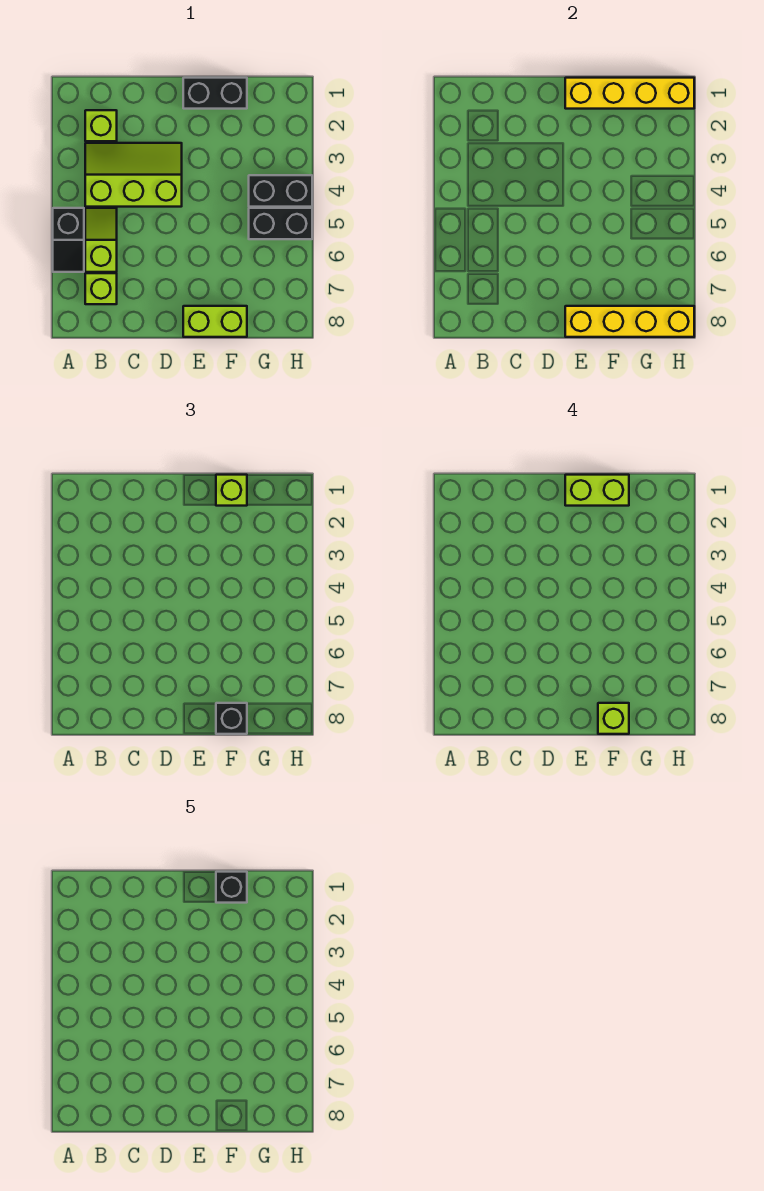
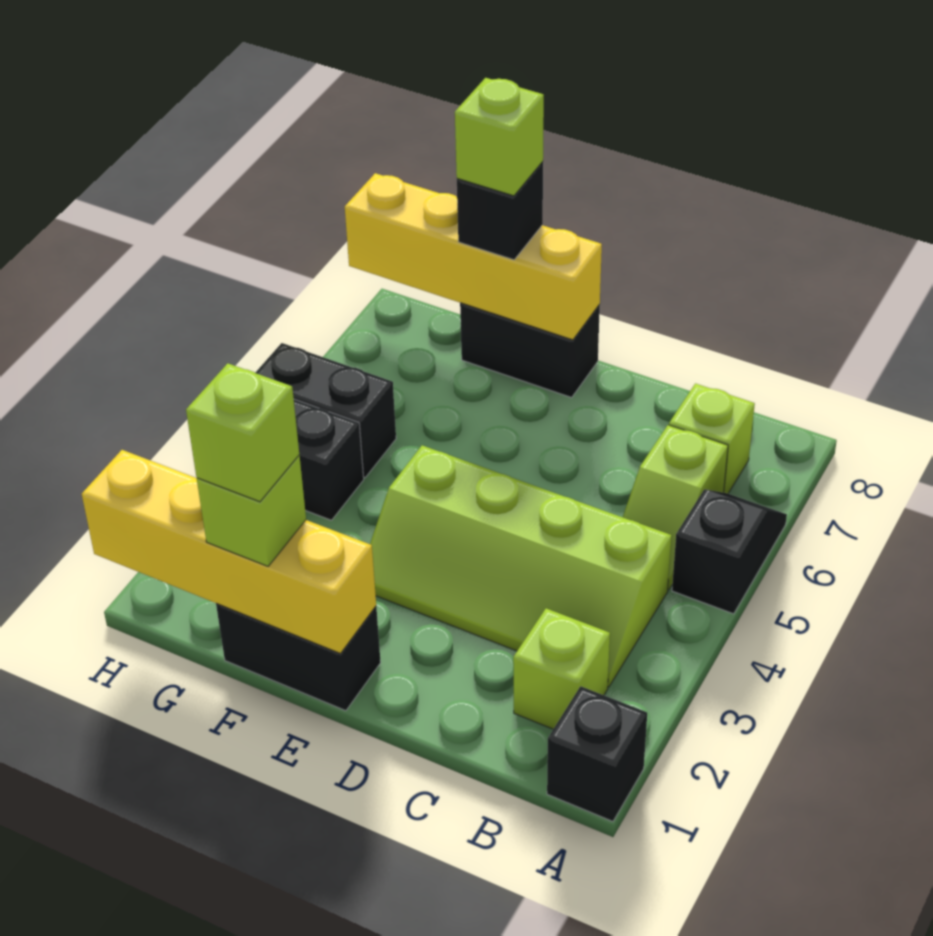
lime 2x3 slope [85,143,182,207] -> lime 2x4 slope [370,445,672,687]
lime 1x2 brick [565,475,629,506] -> lime 1x1 brick [186,363,299,502]
lime 1x2 brick [183,306,247,337] -> black 1x2 brick [460,303,600,398]
black 1x1 brick [216,872,247,903] -> black 1x1 brick moved to [547,686,647,821]

